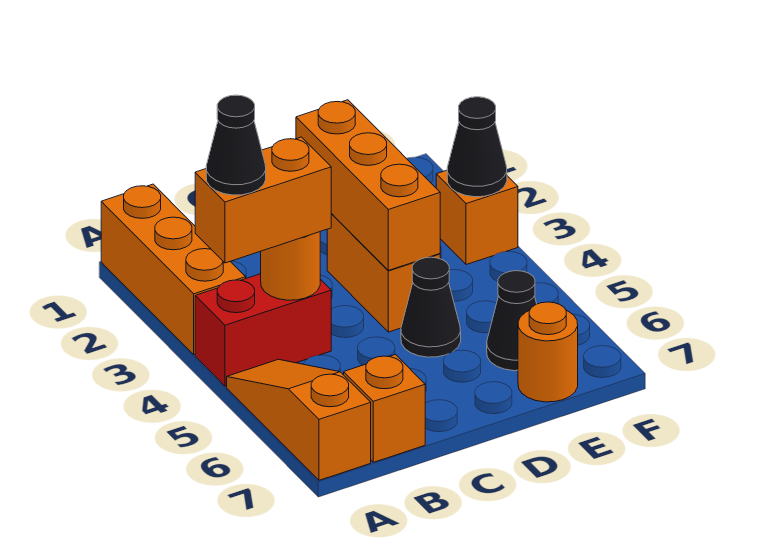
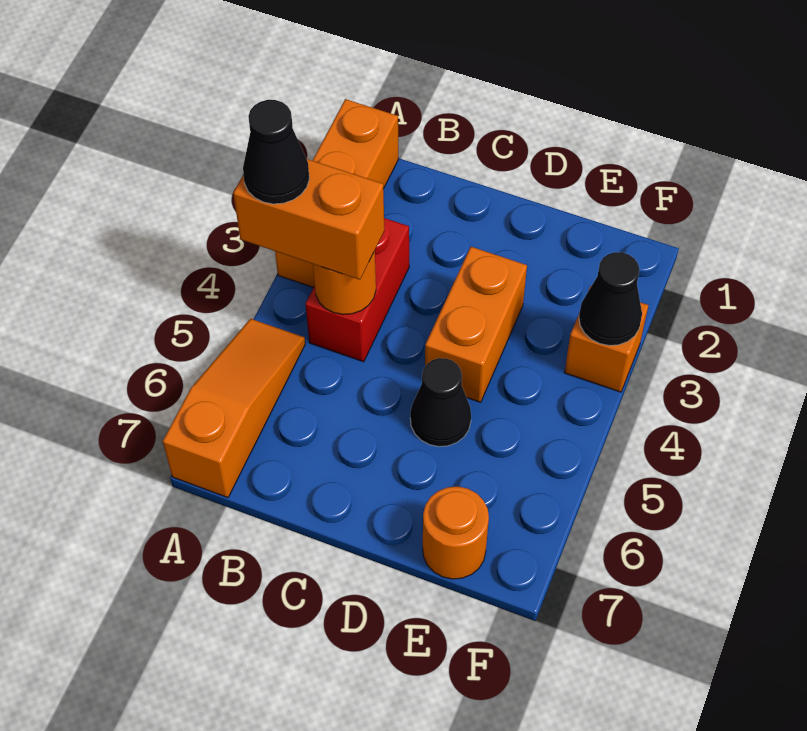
red 1x2 brick [195,274,331,386] -> red 1x2 brick turned to [306,218,409,362]
orange 1x1 brick [344,355,425,462] -> none
orange 1x3 brick [296,100,440,270] -> none
black 1x1 cone [487,271,537,371] -> none

